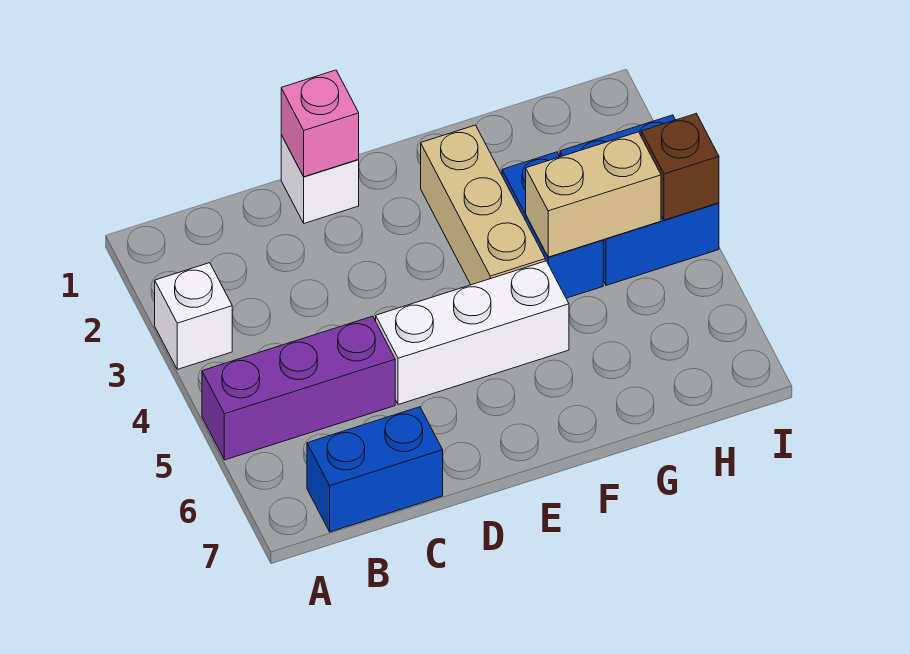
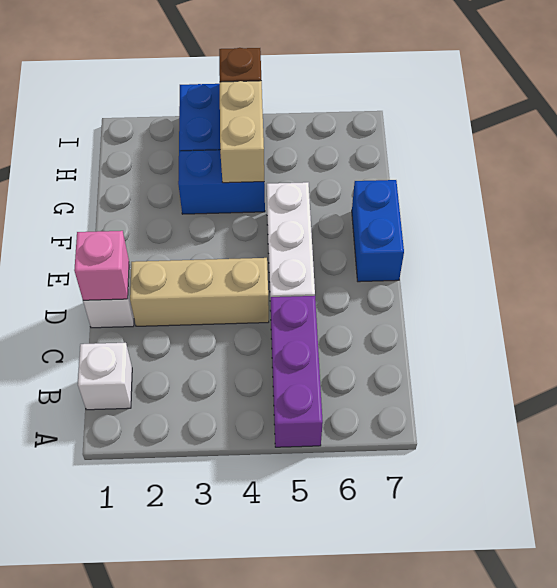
white 1x1 brick [155,263,232,369] -> white 1x1 brick moved to [78,343,132,410]
blue 1x2 brick [307,407,443,532] -> blue 1x2 brick moved to [352,180,404,282]
tan 1x3 brick [421,125,545,285] -> tan 1x3 brick moved to [130,258,269,326]

